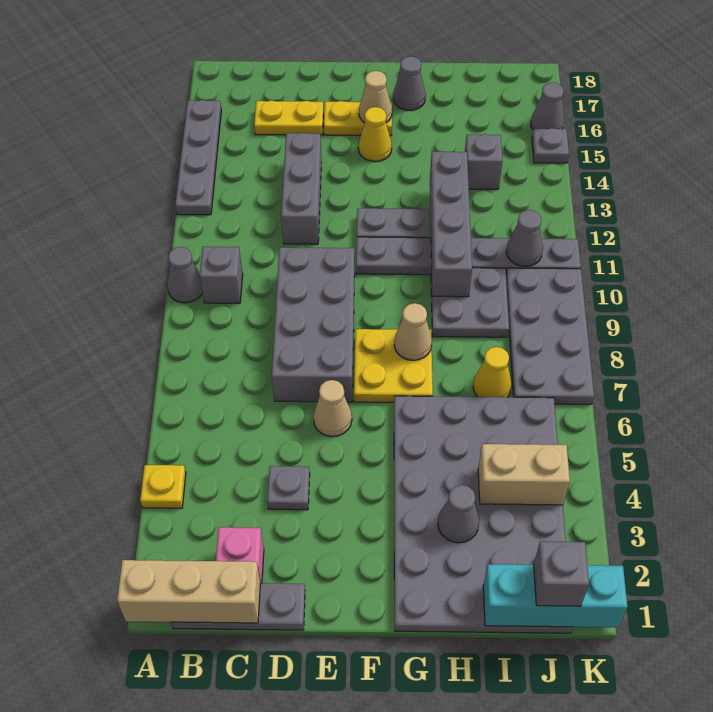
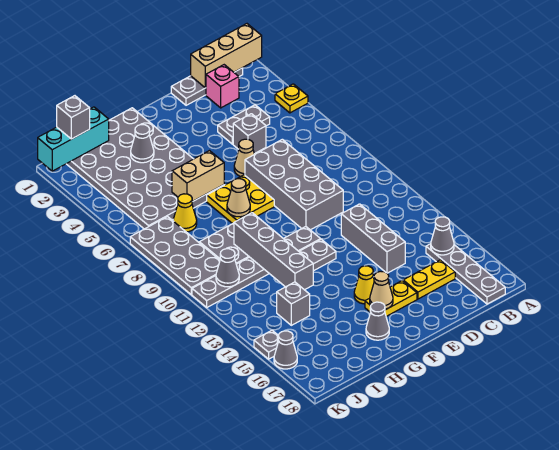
grey 1x1 cone [167,247,202,303] -> grey 1x1 cone moved to [431,217,454,255]
grey 1x4 plate [175,100,221,215] -> grey 1x4 plate moved to [426,244,505,304]
grey 1x1 brick [200,247,243,303] -> grey 1x1 brick moved to [233,114,266,154]
grey 1x1 plate [267,466,310,510] -> grey 1x2 plate [218,105,270,144]
tan 1x2 brick [478,444,570,505] -> tan 1x2 brick moved to [172,151,224,202]

